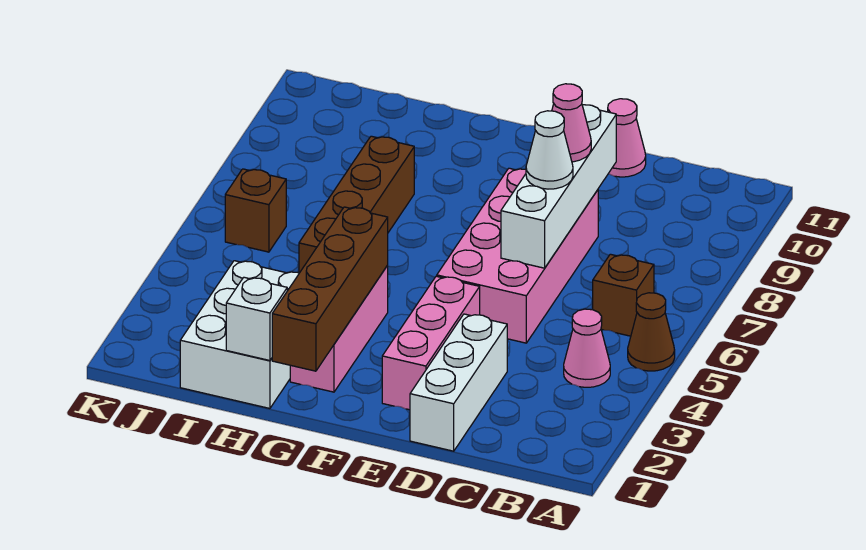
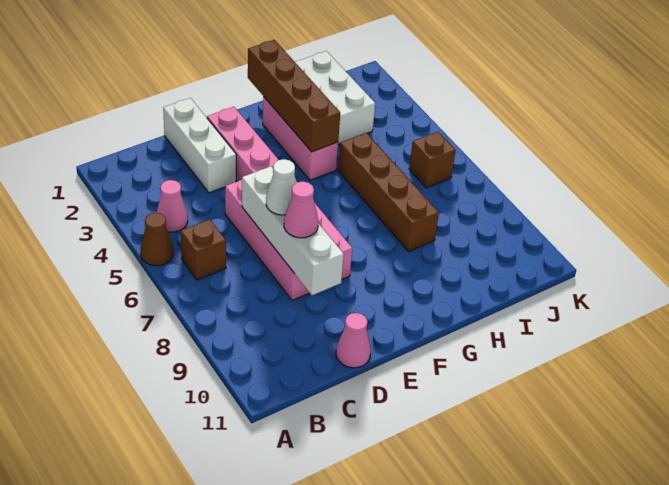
white 1x1 brick [226,277,287,361] -> none

